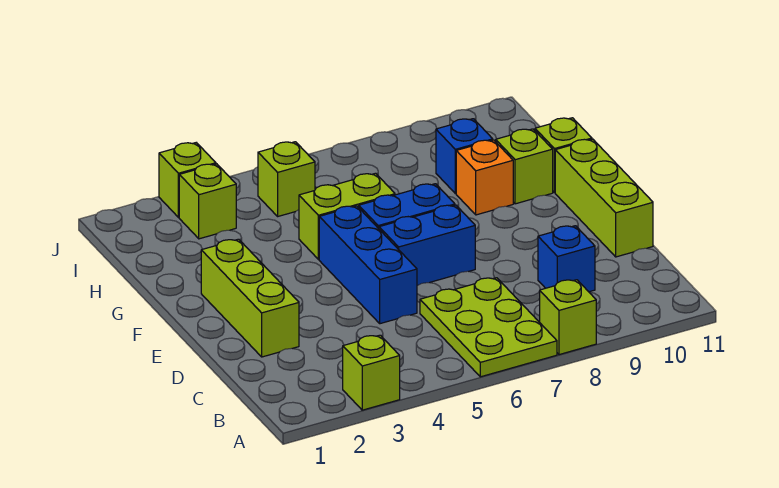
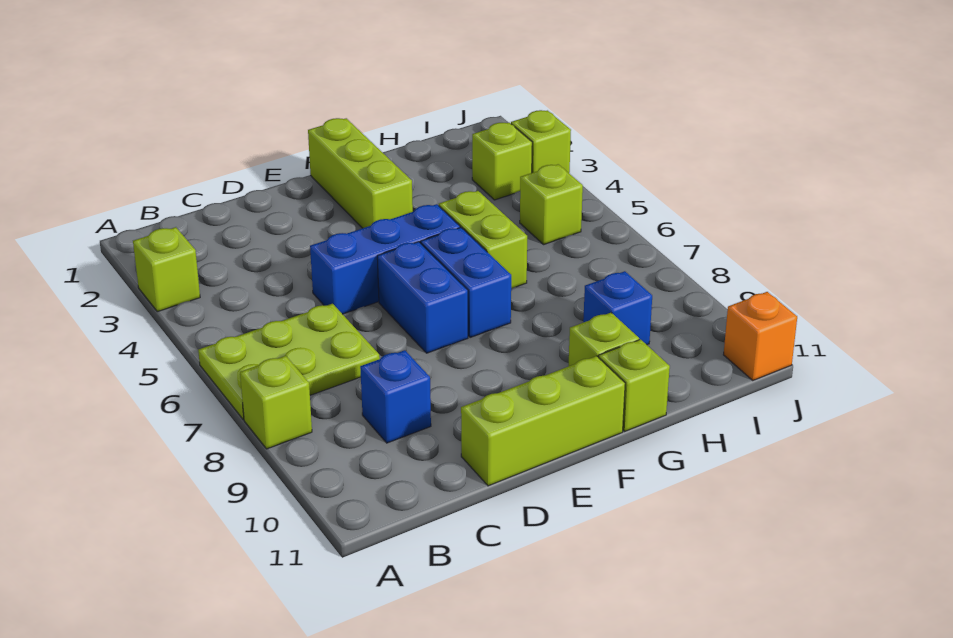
lime 1x3 brick [201,239,299,357] -> lime 1x3 brick turned to [308,118,413,228]
orange 1x1 brick [456,140,513,215] -> orange 1x1 brick moved to [724,292,797,380]

